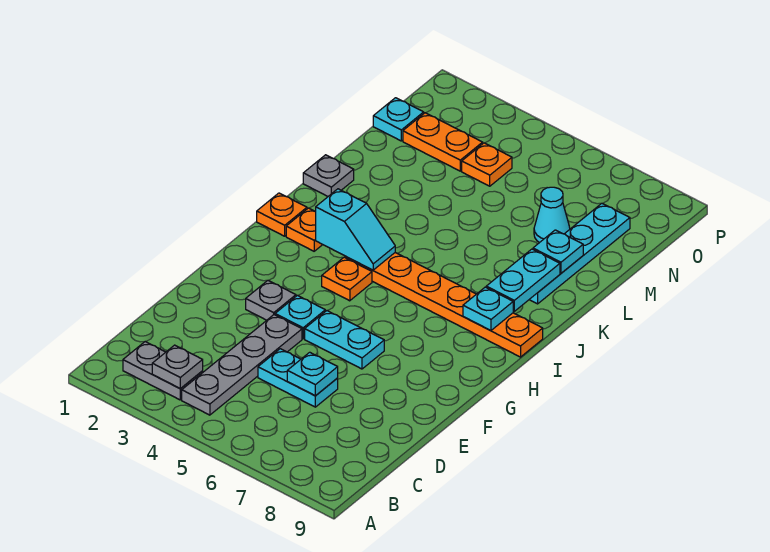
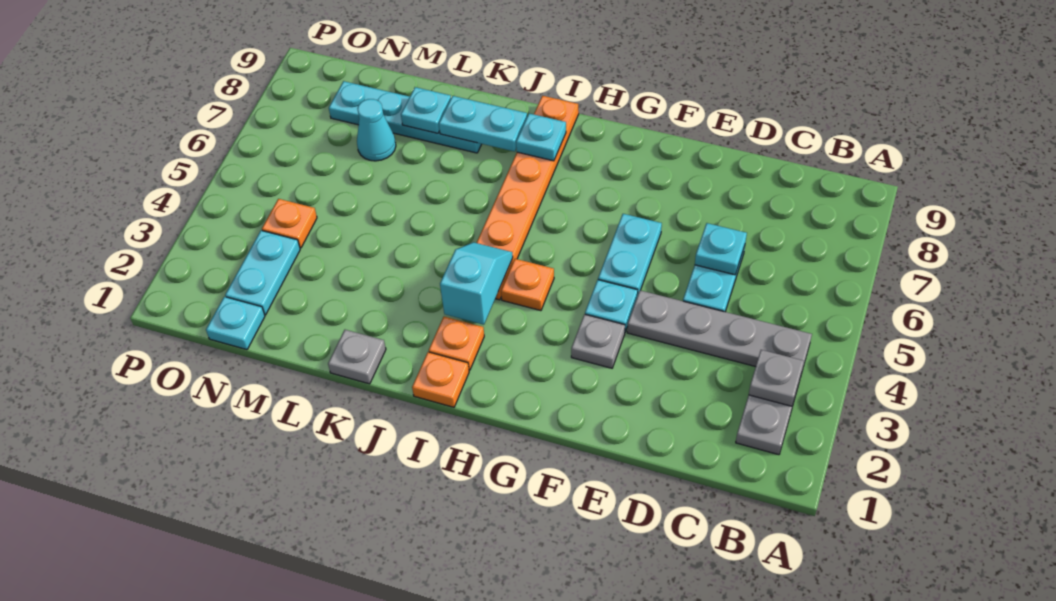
orange 1x2 plate [403,113,483,171] -> cyan 1x2 plate [225,230,300,315]

